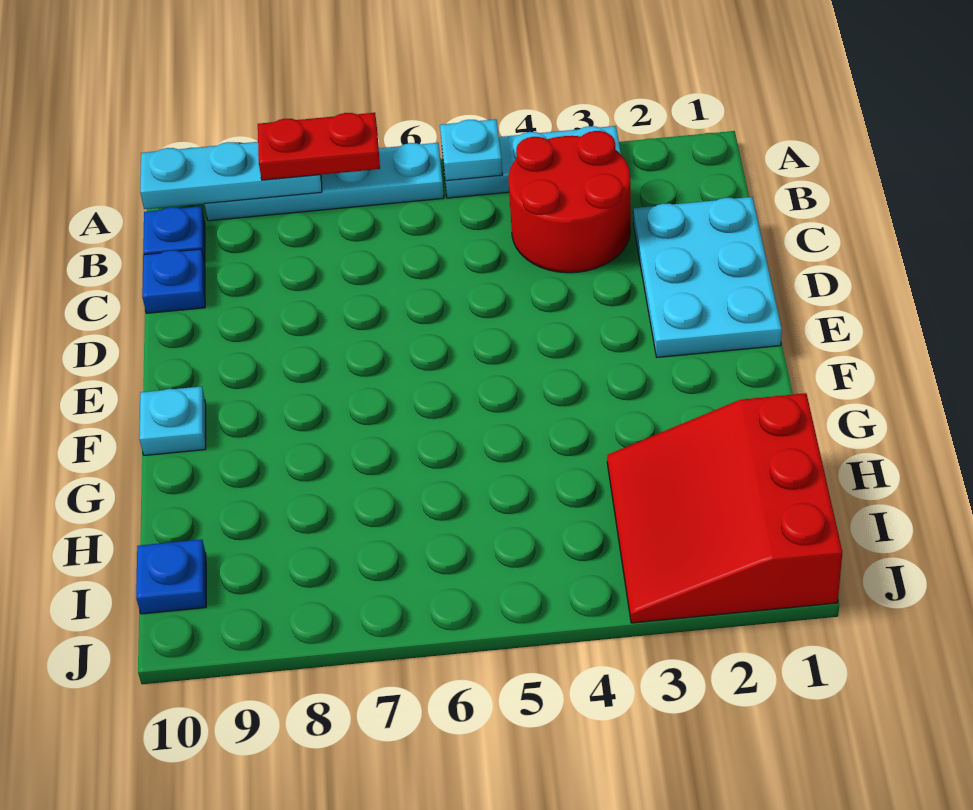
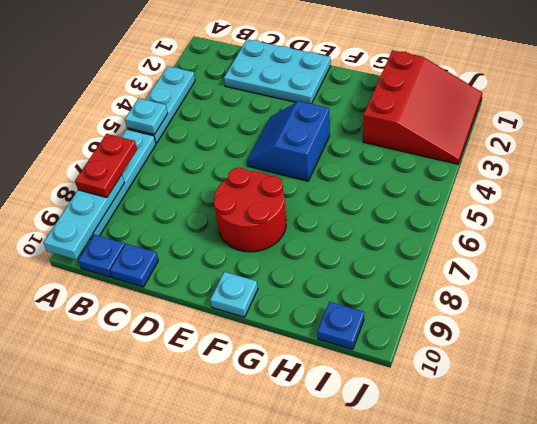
red 2x2 round brick [509,131,631,273] -> red 2x2 round brick moved to [214,168,286,252]
none -> blue 2x2 slope [247,101,330,181]
red 3x3 slope [607,393,842,623] -> red 3x3 slope turned to [363,50,482,164]

